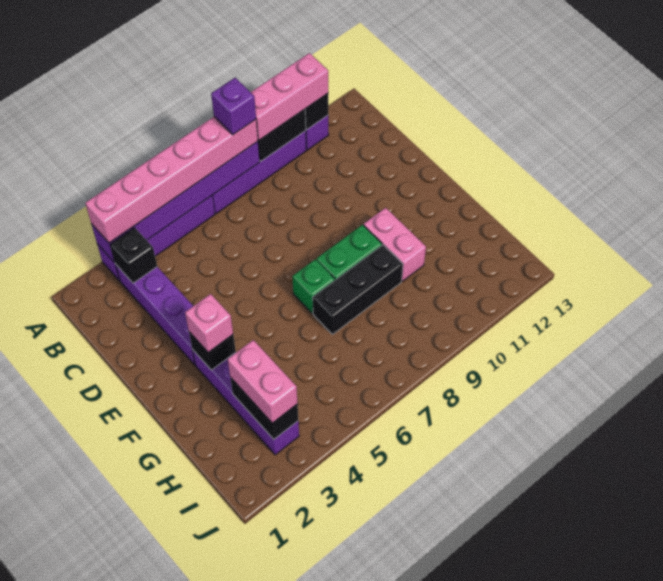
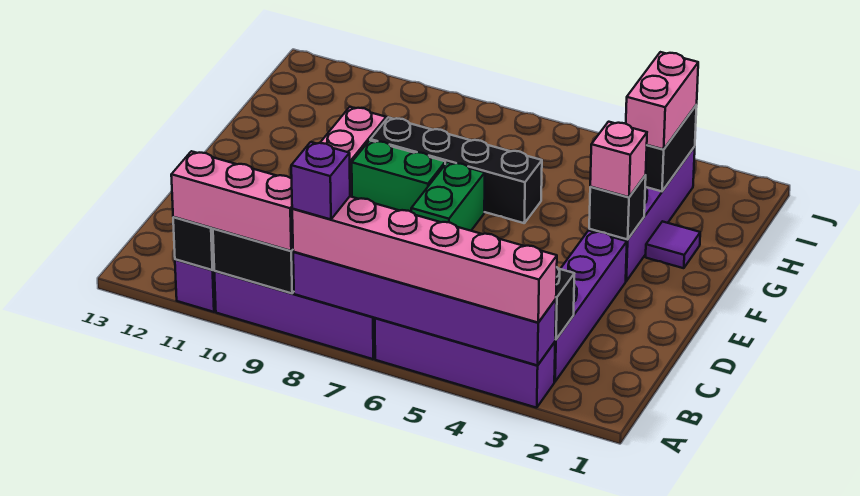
green 1x1 brick [292,259,335,313] -> green 1x2 brick [411,162,485,231]
none -> purple 1x1 tile [646,221,700,268]
black 1x3 brick [313,245,403,334] -> black 1x4 brick [370,117,542,223]

